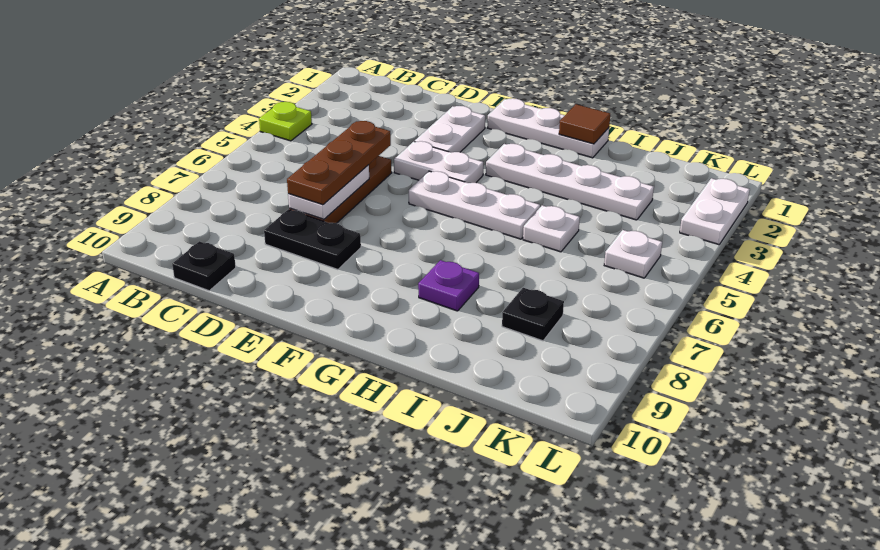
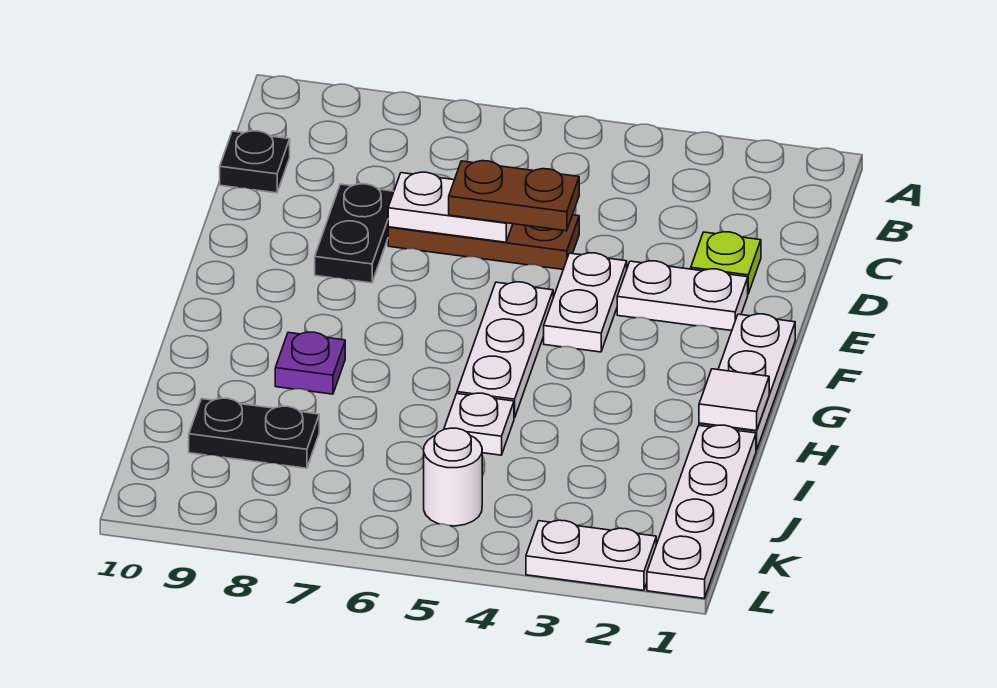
lime 1x1 plate [259,102,312,141] -> lime 1x1 plate moved to [691,232,761,294]
brown 1x3 plate [287,121,391,205] -> brown 1x2 plate [449,161,579,231]
white 1x4 plate [486,144,654,220] -> white 1x4 plate moved to [647,425,756,598]
brown 1x1 tile [559,104,610,144] -> white 1x1 tile [699,369,769,431]
black 1x1 plate [502,288,564,341] -> black 1x2 plate [189,398,319,468]
white 1x1 plate [604,230,662,278] -> white 1x1 round brick [424,428,482,526]

